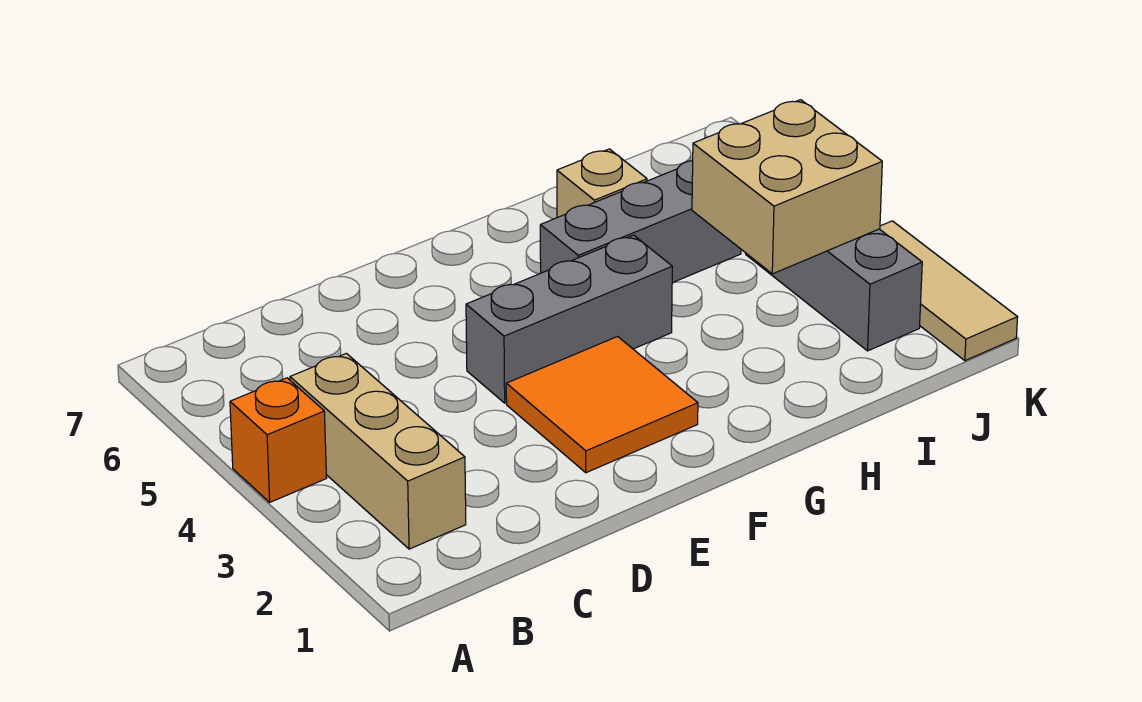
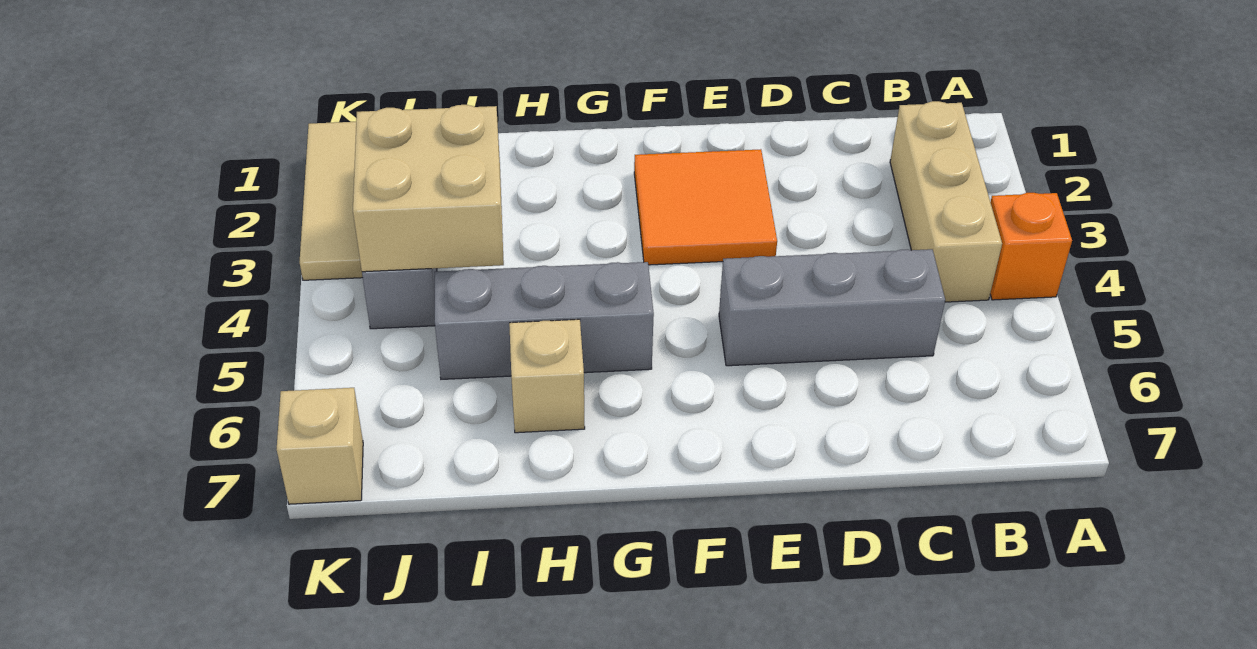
grey 1x3 brick [466,235,672,403] -> grey 1x3 brick moved to [719,249,945,366]
none -> tan 1x1 brick [277,388,363,504]

